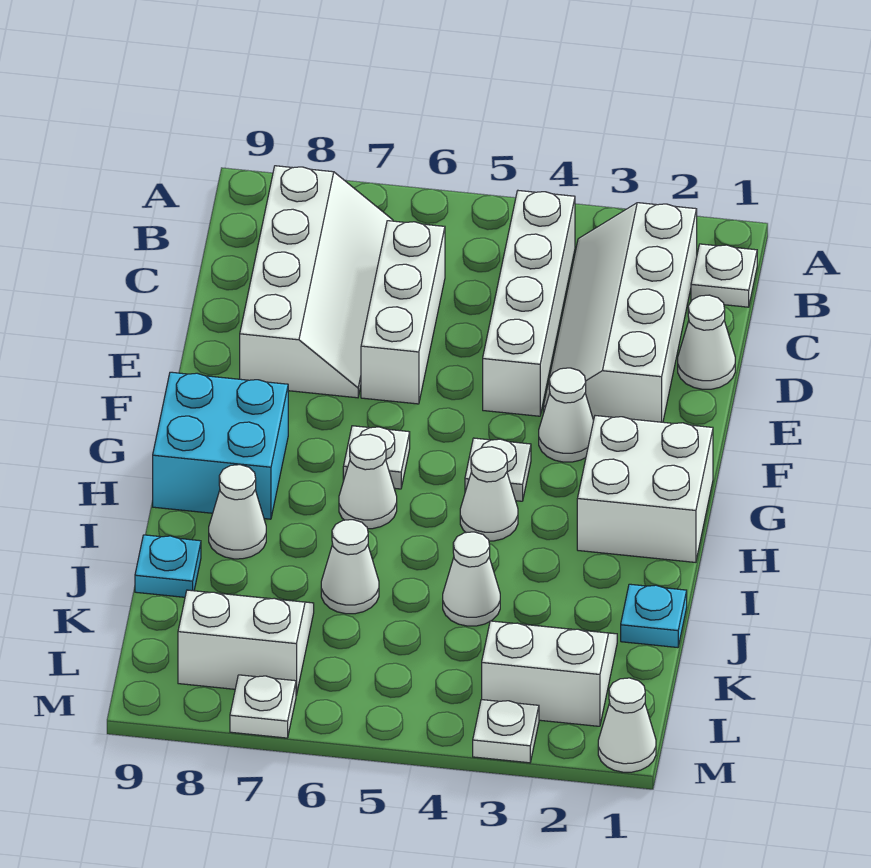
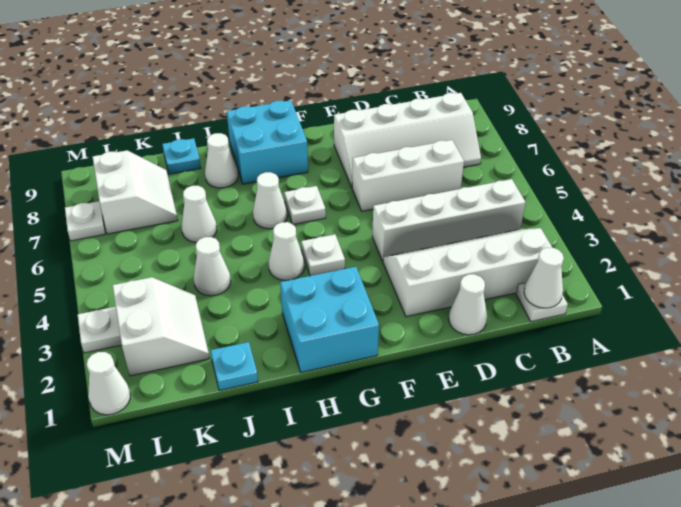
white 1x1 cone [539,368,594,462] -> white 1x1 cone moved to [524,248,564,308]
white 2x2 brick [577,416,713,562] -> cyan 2x2 brick [280,267,379,372]

